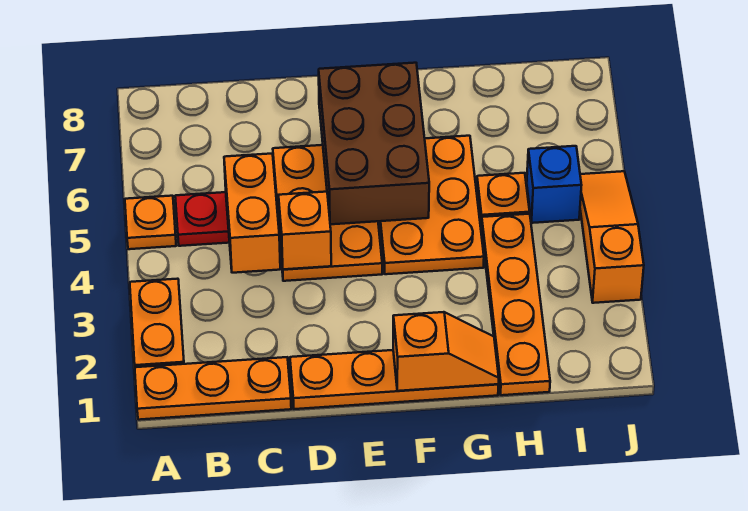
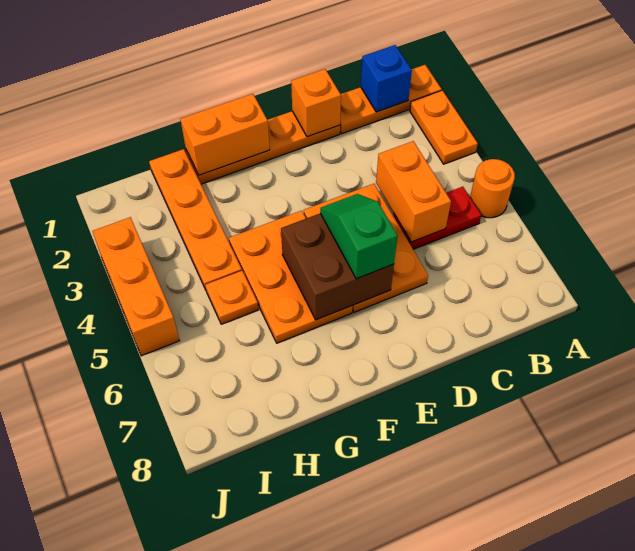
orange 1x1 plate [125,196,176,249] -> orange 1x1 round brick [470,159,515,218]
orange 1x1 brick [279,192,331,269] -> orange 1x1 brick moved to [291,69,341,137]
brown 2x3 brick [319,63,429,224] -> brown 2x2 brick [281,213,394,320]
none -> green 1x2 slope [320,194,398,279]
orange 1x2 slope [393,312,499,391] -> orange 1x2 brick [180,94,270,175]
blue 1x1 brick [527,146,582,223] -> blue 1x1 brick moved to [361,45,412,112]
orange 1x3 slope [580,171,644,303] -> orange 1x3 brick [92,217,180,356]

